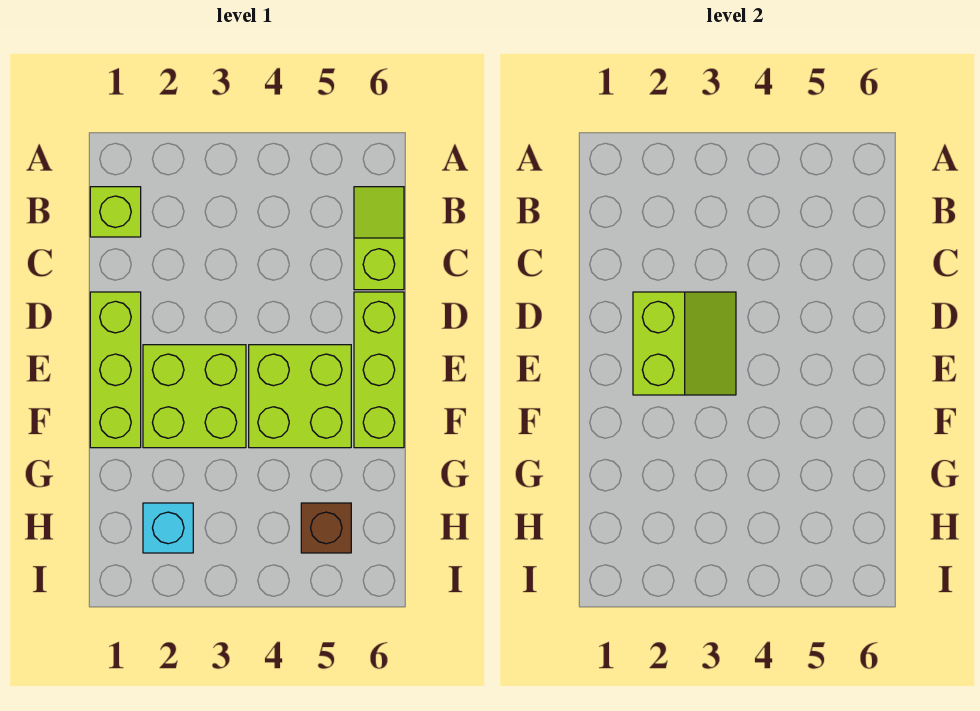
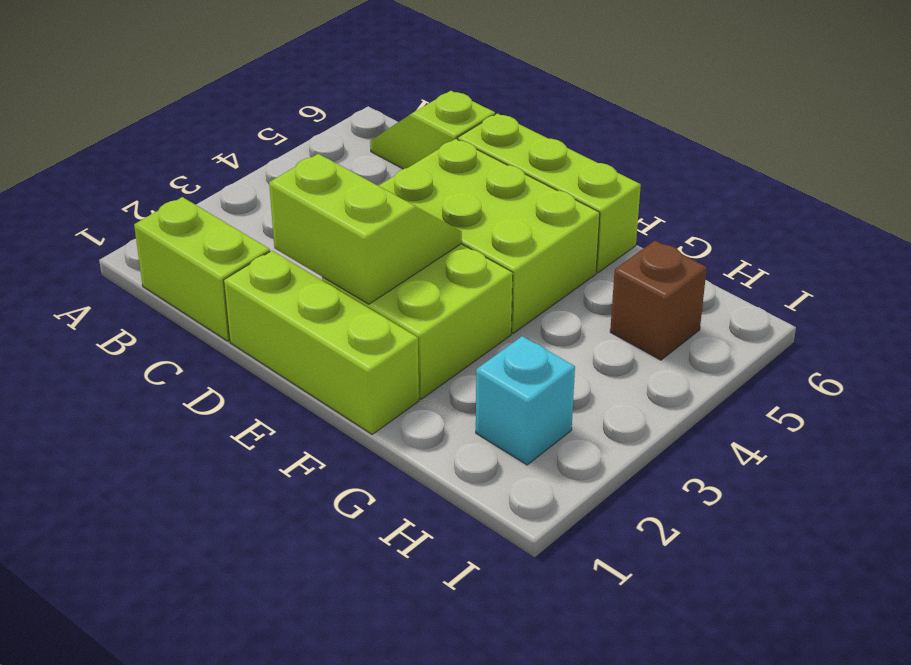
lime 1x1 brick [90,187,141,237] -> lime 1x2 brick [134,197,270,341]
lime 2x2 brick [249,345,351,448] -> lime 2x3 brick [379,139,600,333]

